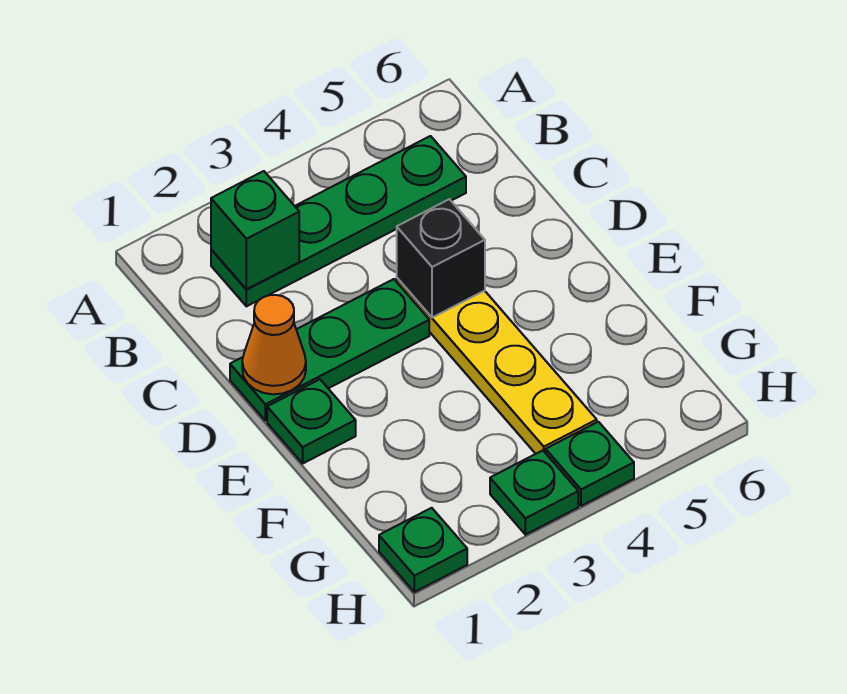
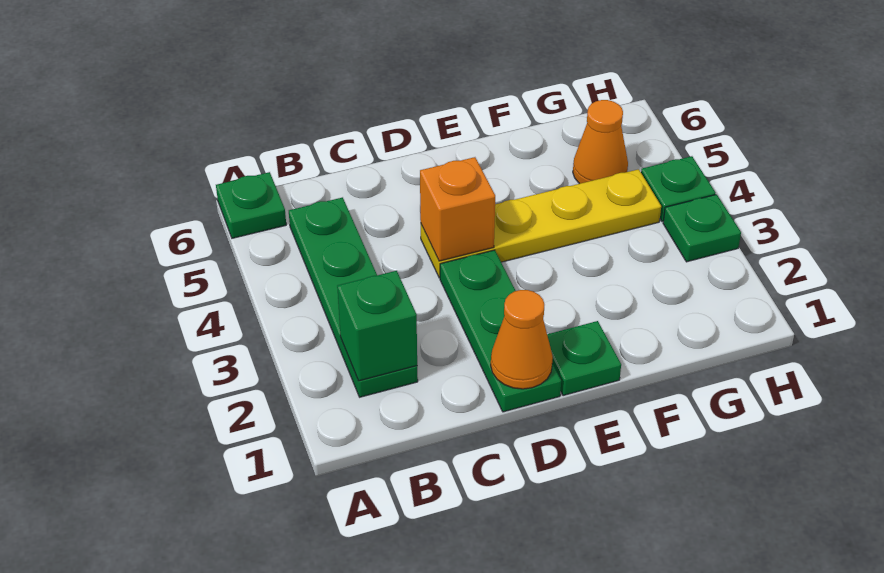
black 1x1 brick [397,199,485,318] -> orange 1x1 brick [420,157,495,261]
none -> orange 1x1 cone [573,100,628,184]
green 1x1 plate [379,508,467,592] -> green 1x1 plate moved to [216,172,286,238]

